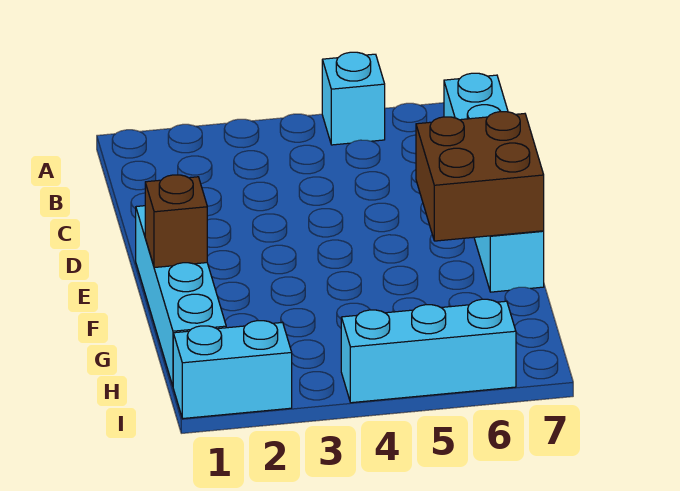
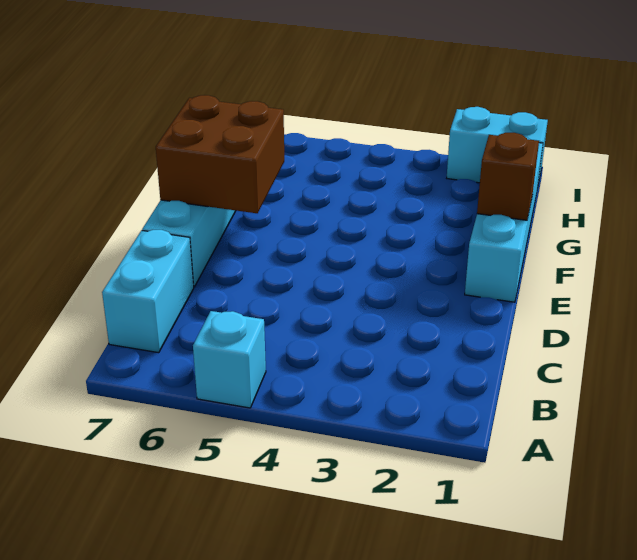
cyan 1x3 brick [341,299,516,403] -> none

